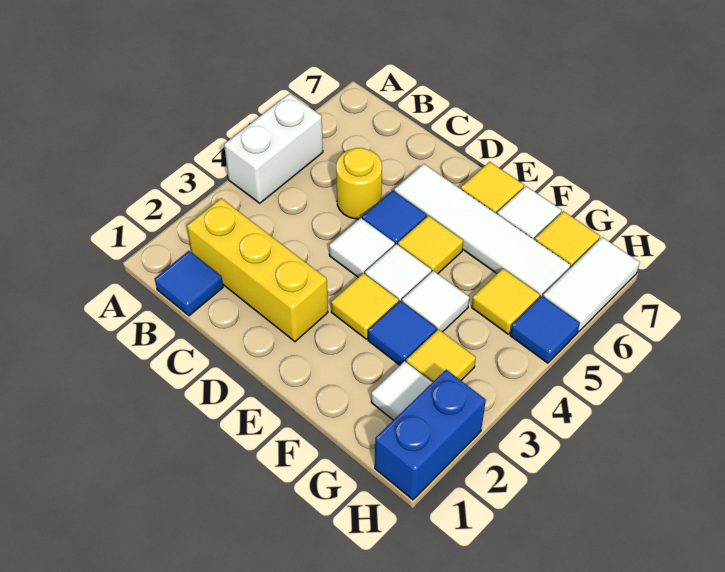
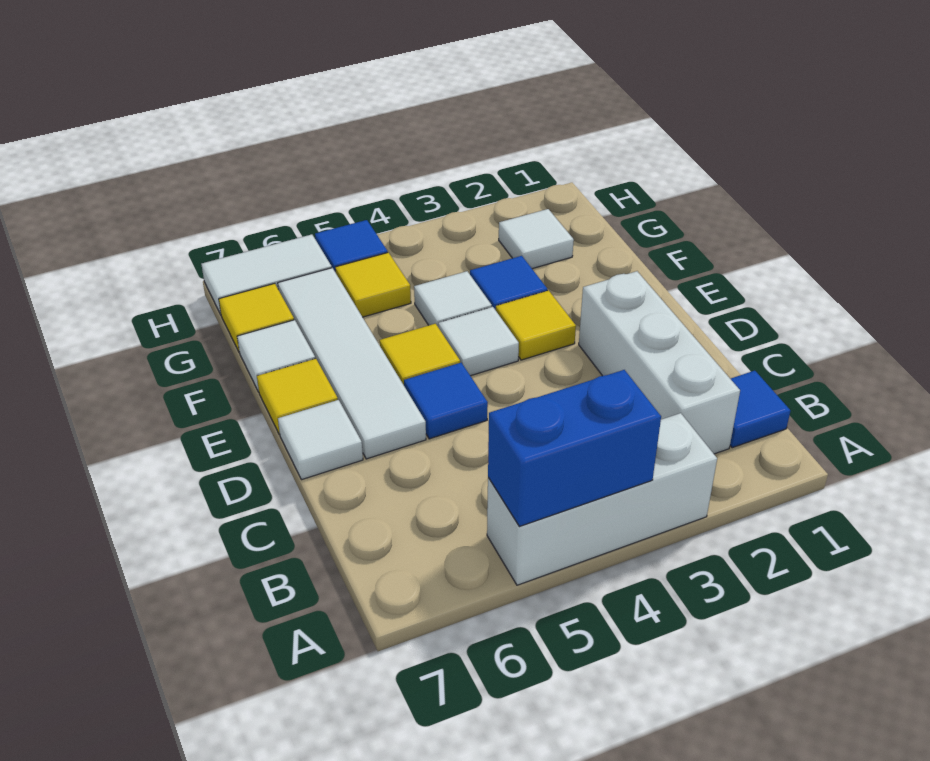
white 1x2 brick [224,94,323,203] -> white 1x3 brick [487,413,717,585]
yellow 1x3 brick [187,198,328,342] -> white 1x3 brick [579,271,740,454]
yellow 1x1 round brick [336,148,382,219] -> none
white 1x1 tile [329,218,395,277] -> white 1x1 tile moved to [278,400,363,480]
yellow 1x1 tile [406,329,476,382] -> none
blue 1x2 brick [375,370,486,500] -> blue 1x2 brick moved to [488,370,661,527]

